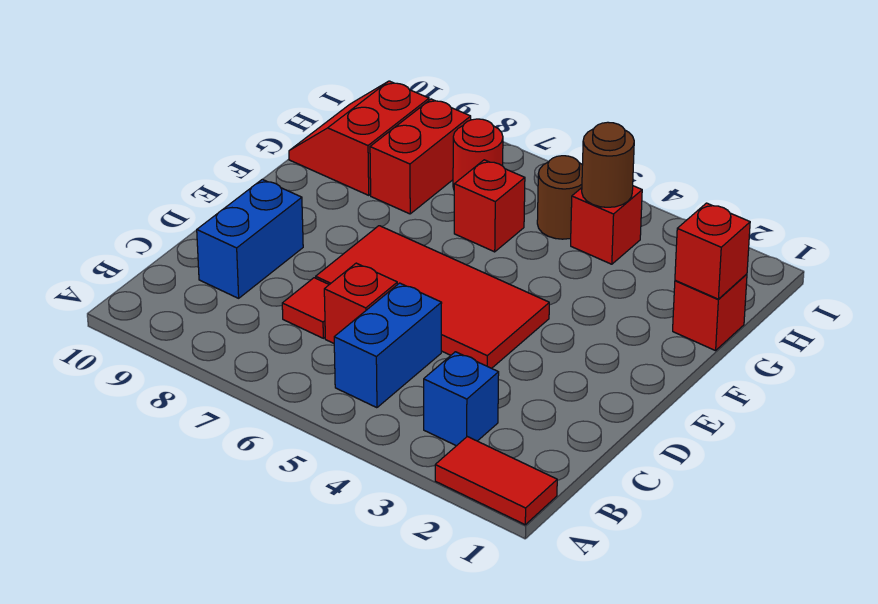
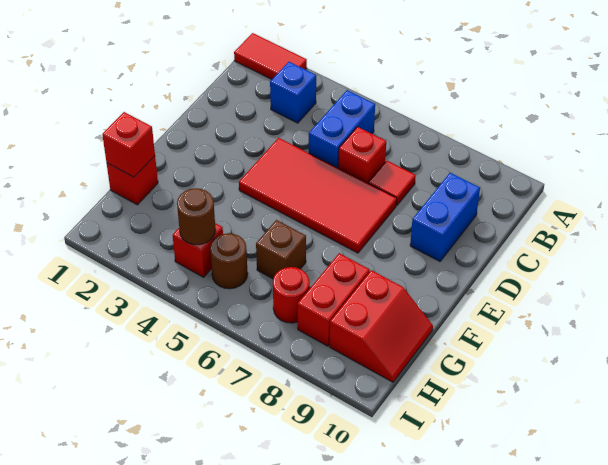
red 1x1 brick [454,160,525,252] -> brown 1x1 brick [256,220,306,279]

